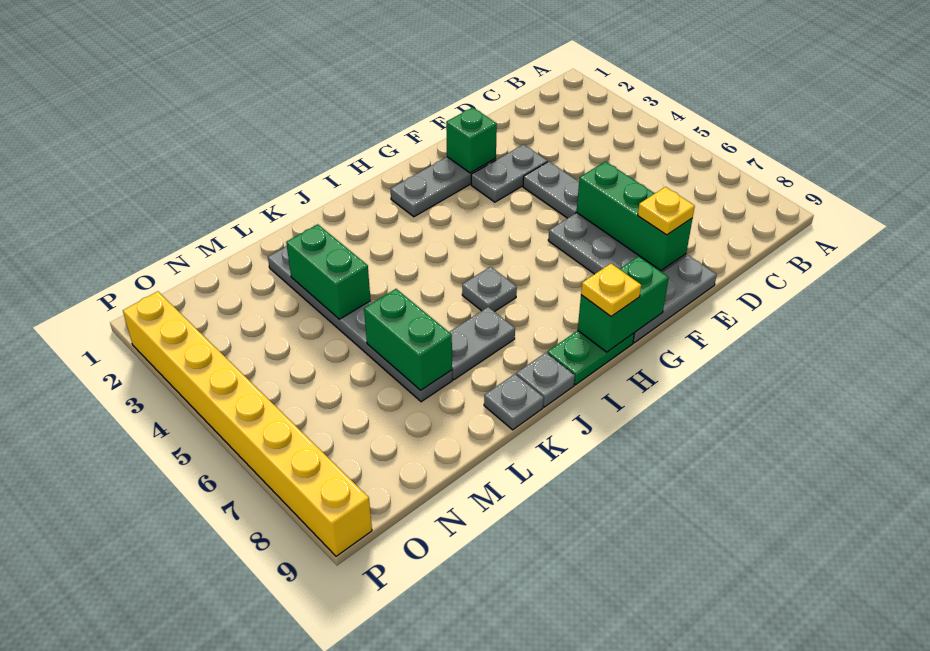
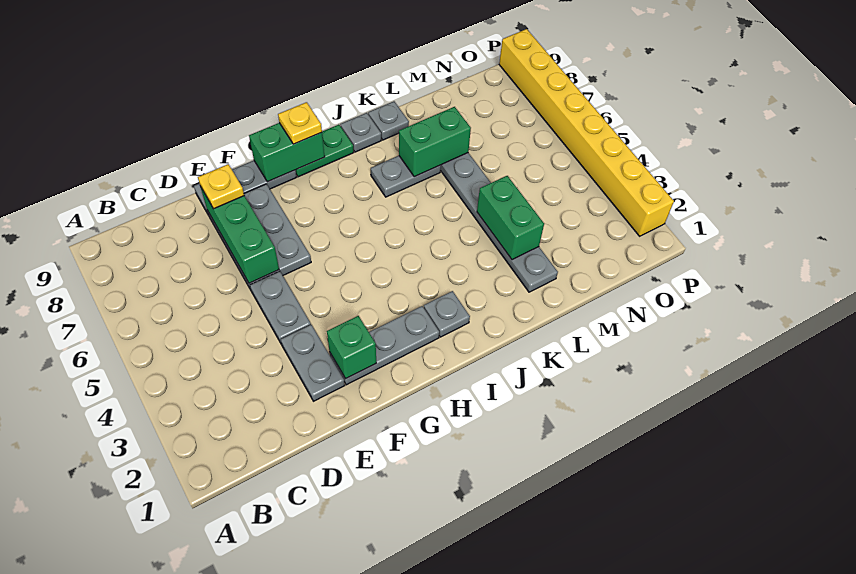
grey 1x2 plate [471,145,548,202] -> grey 1x2 plate turned to [281,325,345,401]
grey 1x1 plate [462,267,517,312] -> grey 1x1 plate moved to [424,291,470,337]
green 1x2 brick [364,289,452,390] -> green 1x2 brick turned to [399,107,471,177]

